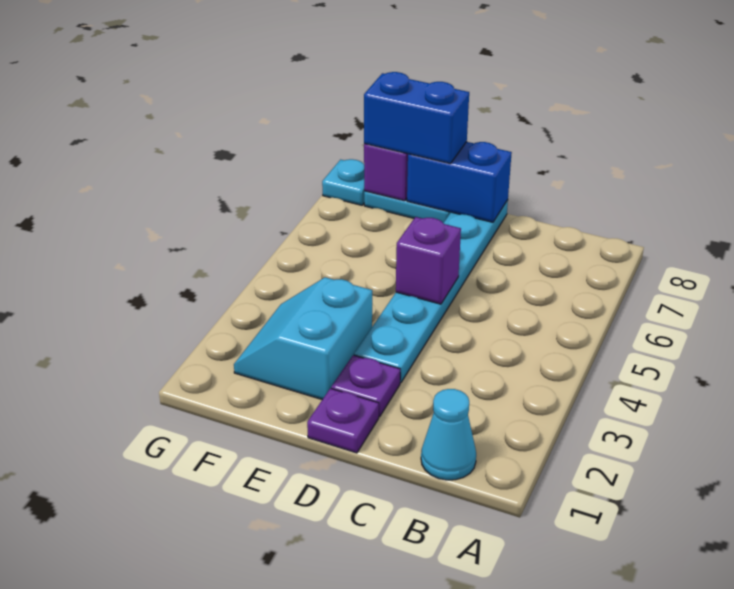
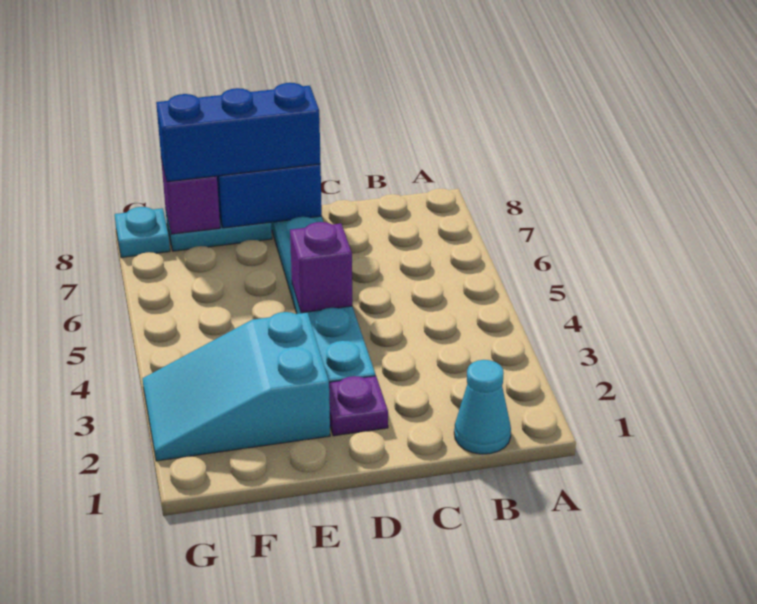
purple 1x1 plate [307,388,379,453] -> none
cyan 2x2 slope [234,277,372,400] -> cyan 2x3 slope [143,312,330,461]
blue 1x2 brick [364,72,469,164] -> blue 1x3 brick [156,83,321,182]

